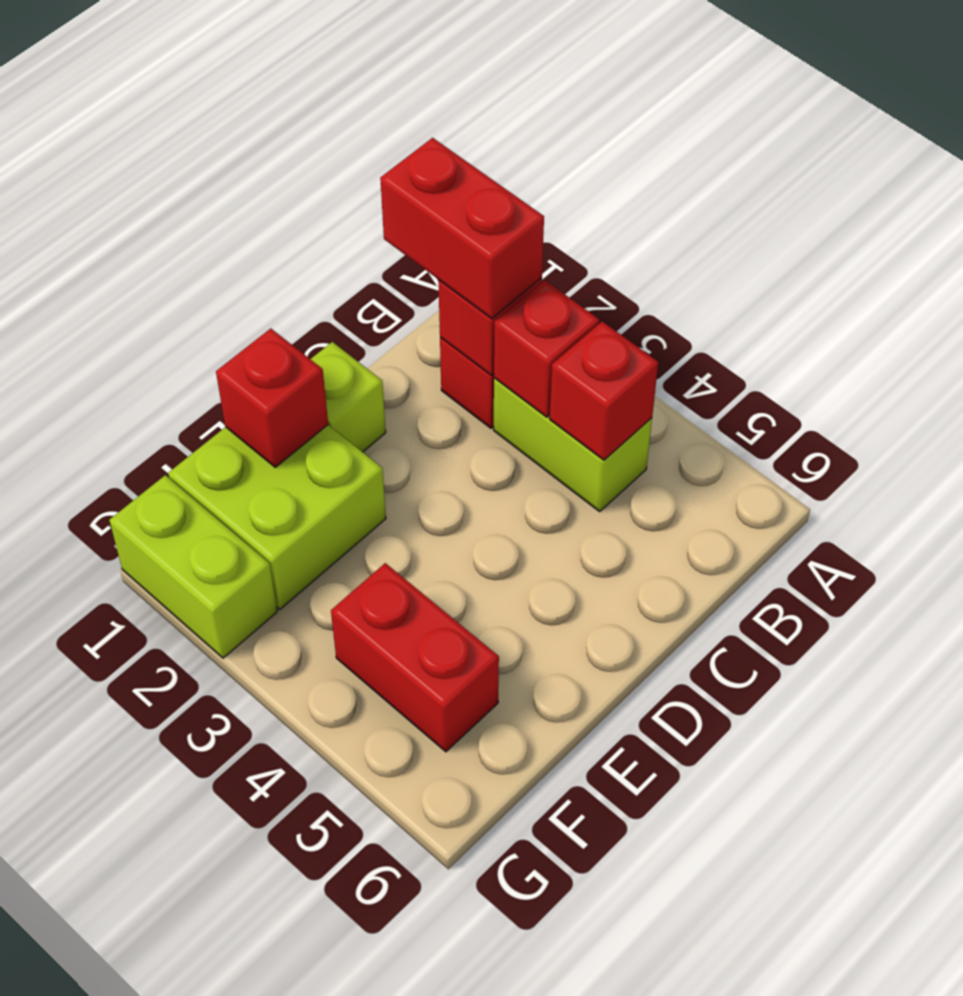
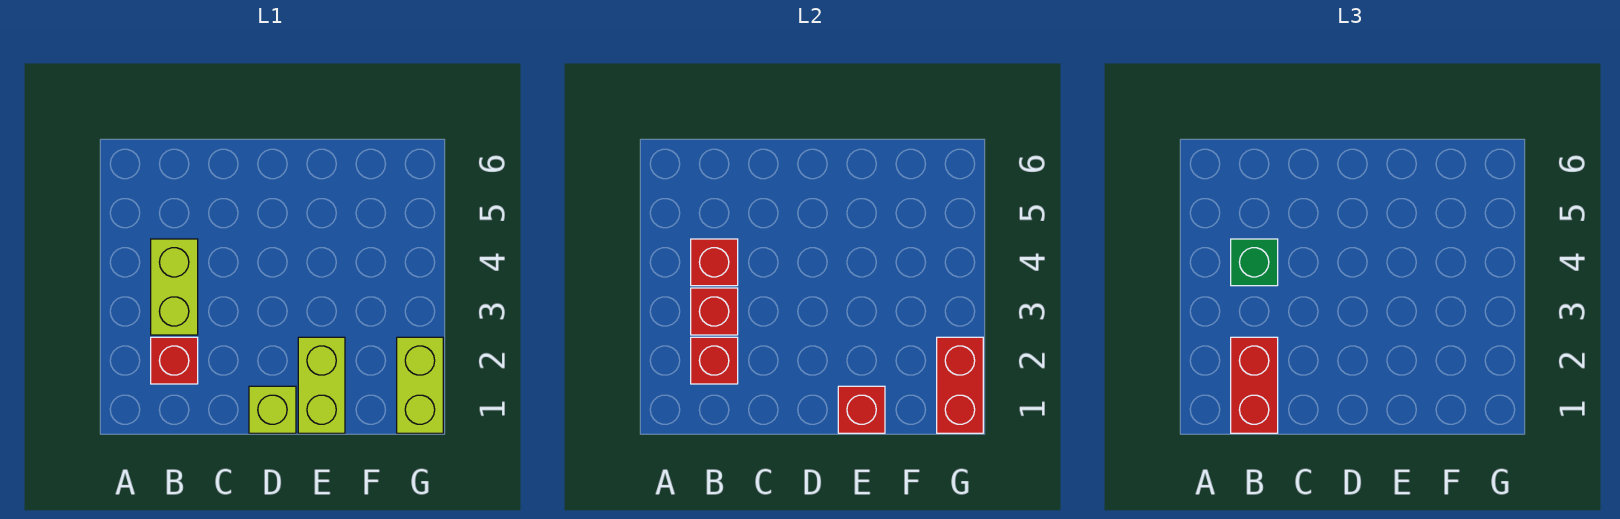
none -> green 1x1 brick [1231,239,1278,286]
lime 2x2 brick [168,425,386,609] -> lime 1x2 brick [298,337,345,433]
red 1x2 brick [331,563,499,752] -> red 1x2 brick moved to [937,337,983,433]

